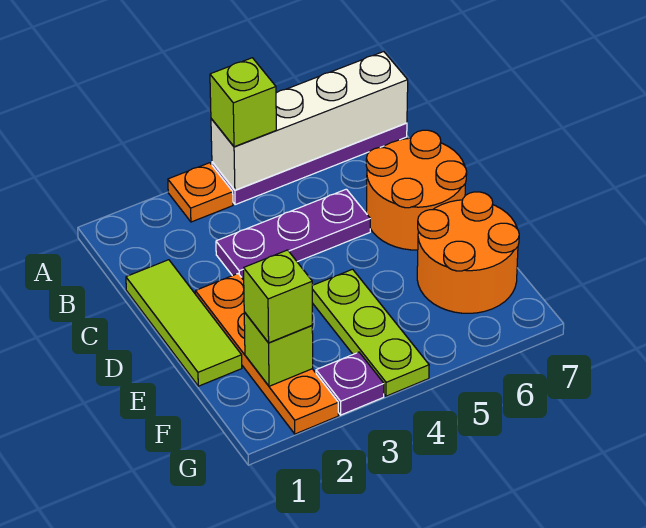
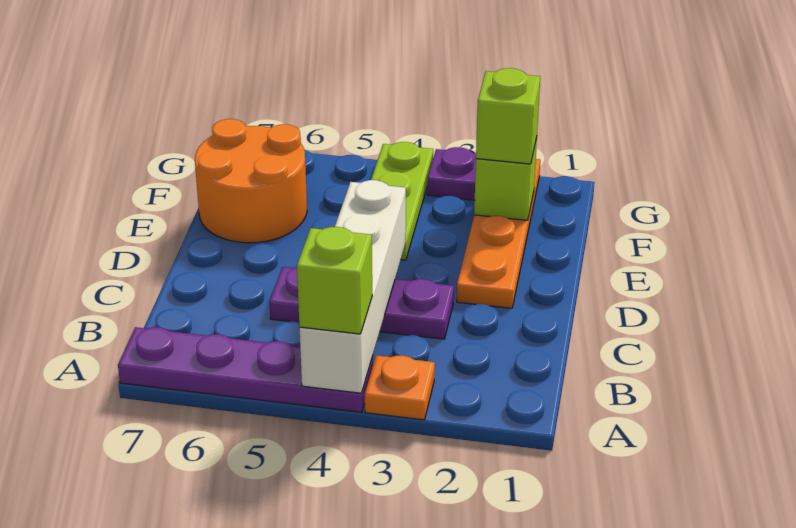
white 1x4 brick [211,52,408,190] -> white 1x4 brick turned to [300,180,406,393]
lime 1x3 tile [126,260,242,386] -> none
orange 2x2 round brick [366,130,467,250] -> none

